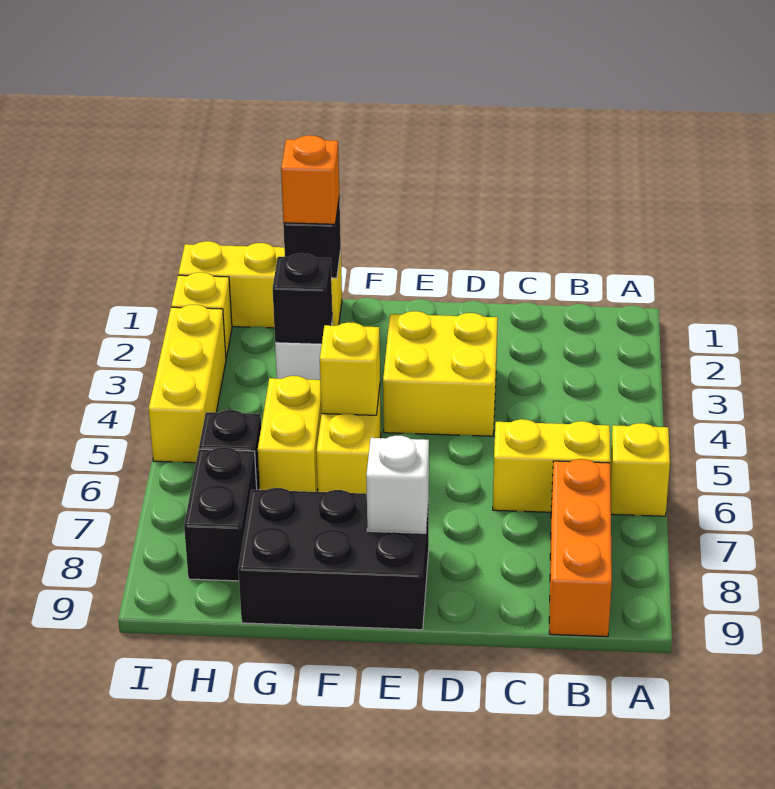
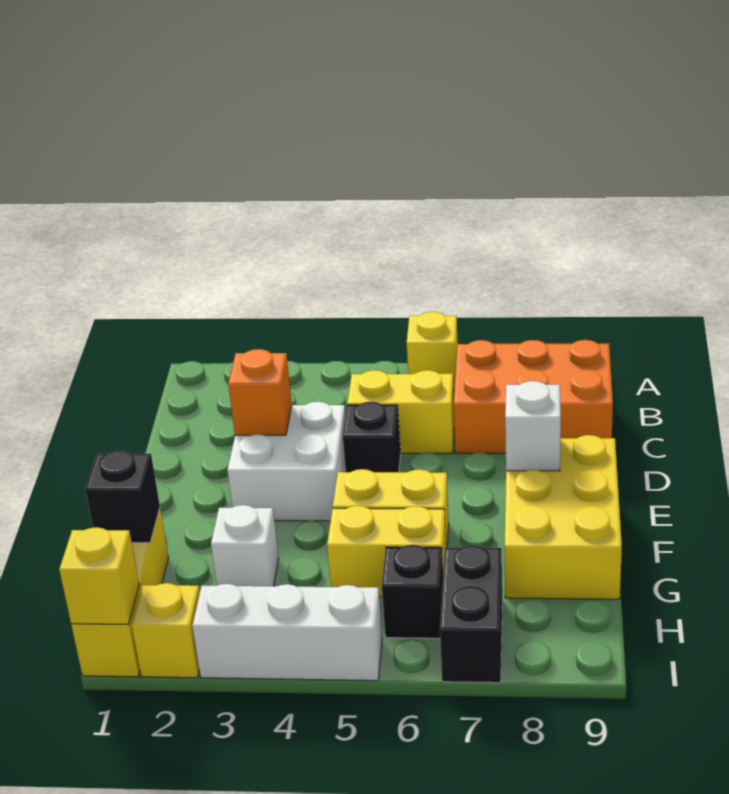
yellow 1x2 brick [493,419,610,512] -> yellow 1x2 brick turned to [347,370,454,453]
orange 1x3 brick [549,459,612,637] -> orange 2x3 brick [454,340,613,453]
yellow 2x2 brick [383,311,498,436] -> white 2x2 brick [227,402,346,521]
black 2x3 brick [238,488,429,630] -> yellow 2x3 brick [505,435,622,599]
yellow 1x1 brick [320,322,380,415] -> yellow 1x1 brick moved to [59,527,139,625]
orange 1x1 brick [281,135,339,224] -> orange 1x1 brick moved to [228,349,292,435]
black 1x1 brick [273,253,332,343] -> black 1x1 brick moved to [343,402,401,472]
black 1x2 brick [184,447,257,581] -> black 1x2 brick turned to [440,545,502,683]
yellow 1x3 brick [149,305,226,463] -> white 1x3 brick [192,584,382,681]

